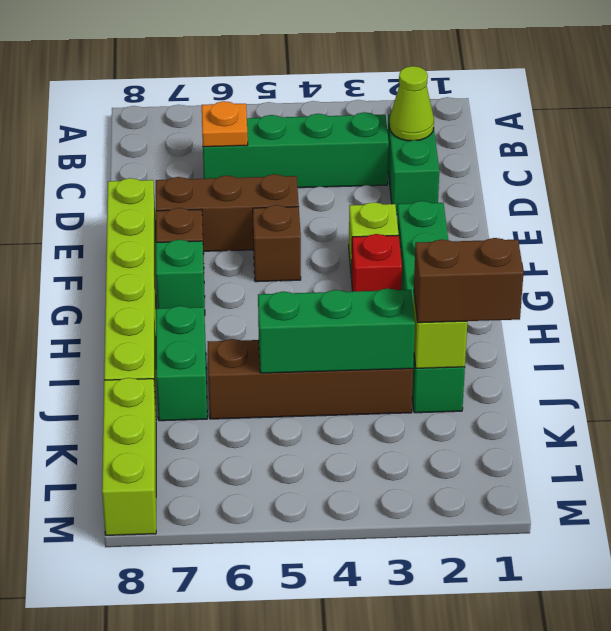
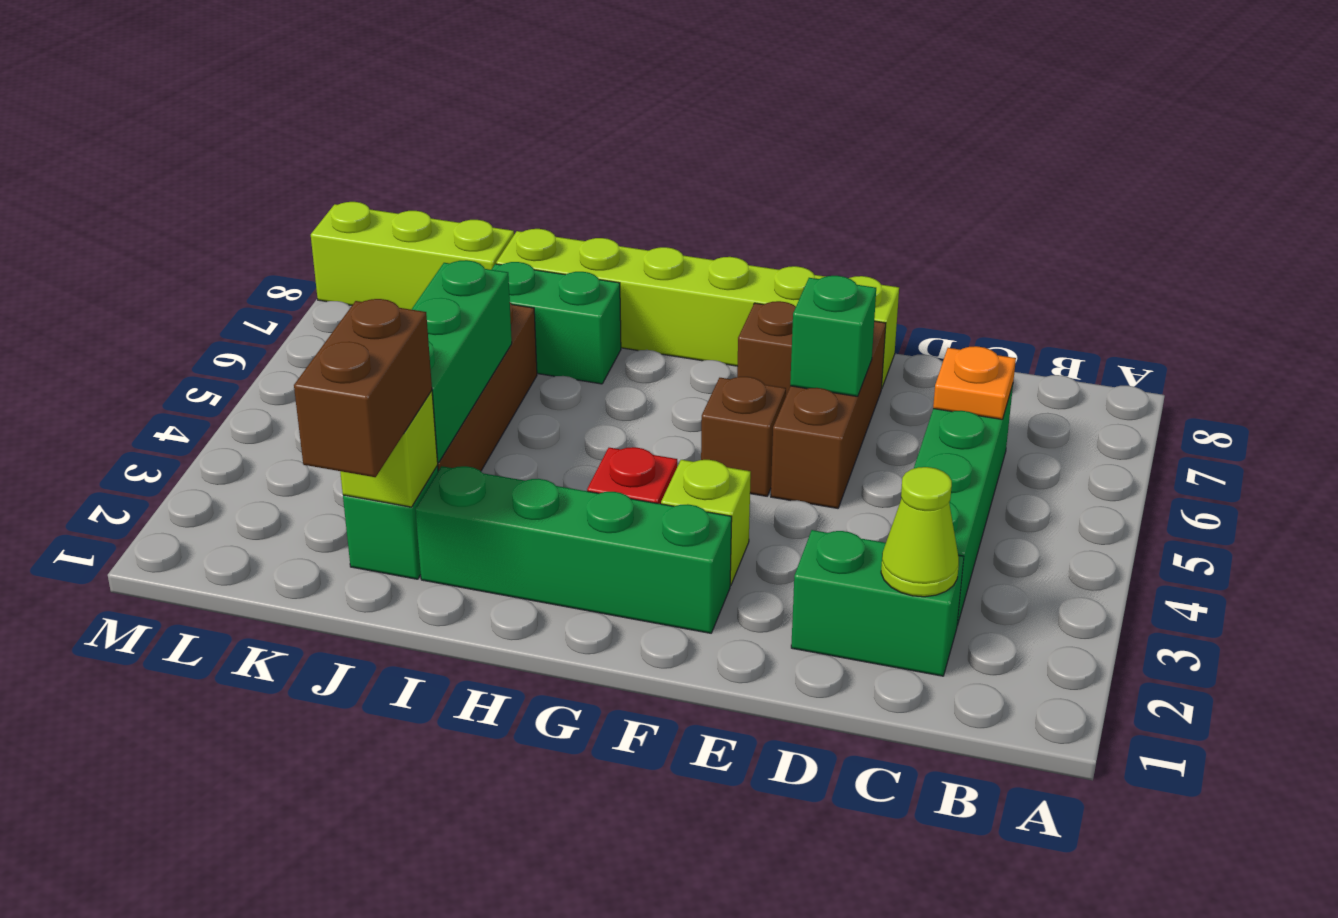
green 1x1 brick [156,240,205,315] -> green 1x1 brick moved to [790,276,876,397]

